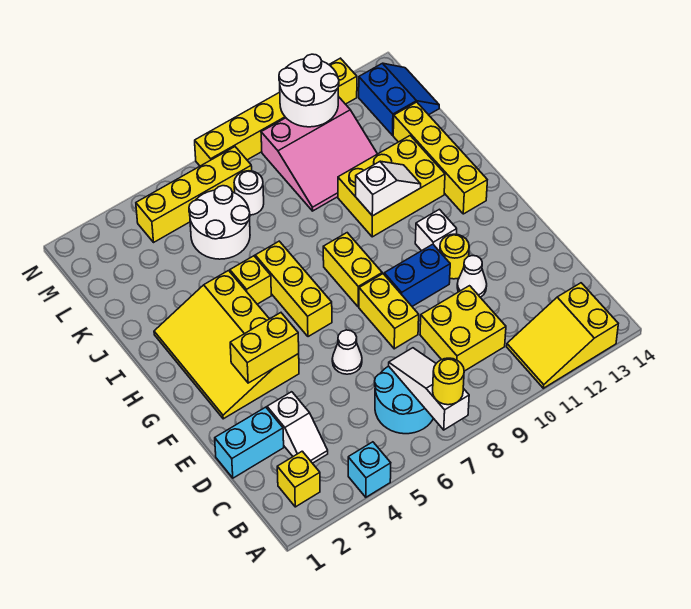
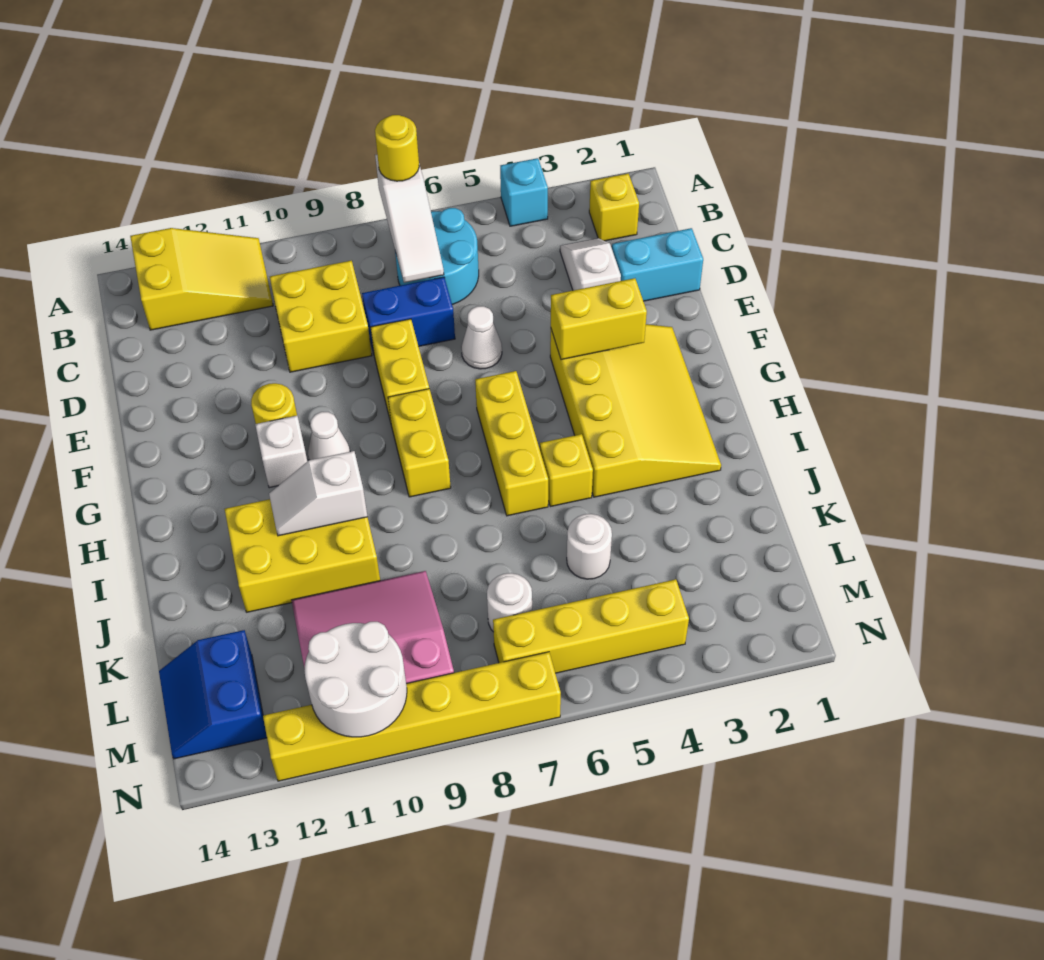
white 1x1 cone [457,256,487,297] -> white 1x1 cone moved to [308,412,350,460]
blue 1x2 brick [384,244,450,306] -> blue 1x2 brick moved to [362,277,455,353]
yellow 1x4 brick [393,102,487,214] -> none
white 2x2 round brick [189,186,250,259] -> white 1x1 round brick [567,514,612,579]

